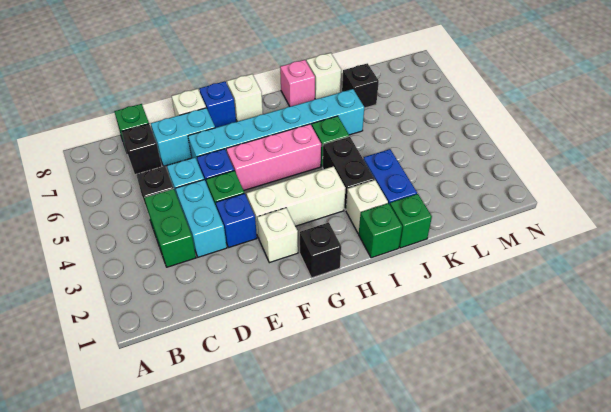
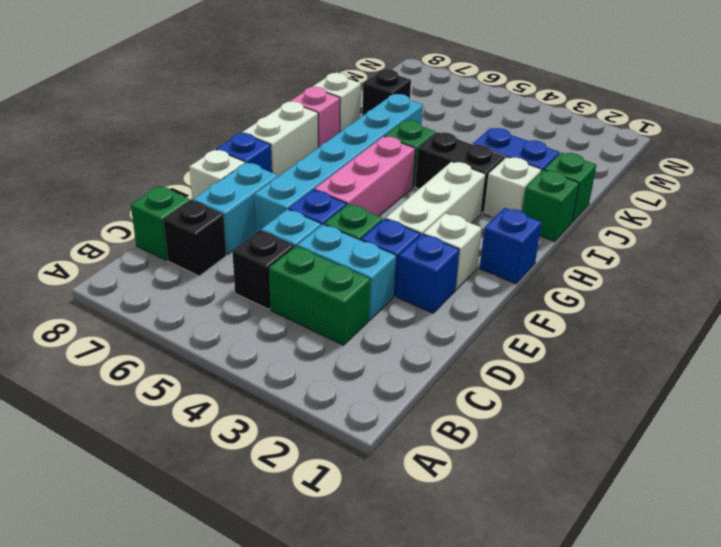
none -> blue 1x1 brick [397,234,459,313]
black 1x1 brick [300,222,341,278] -> blue 1x1 brick [480,208,542,284]
white 1x1 brick [227,74,263,122] -> white 1x2 brick [242,101,318,176]

